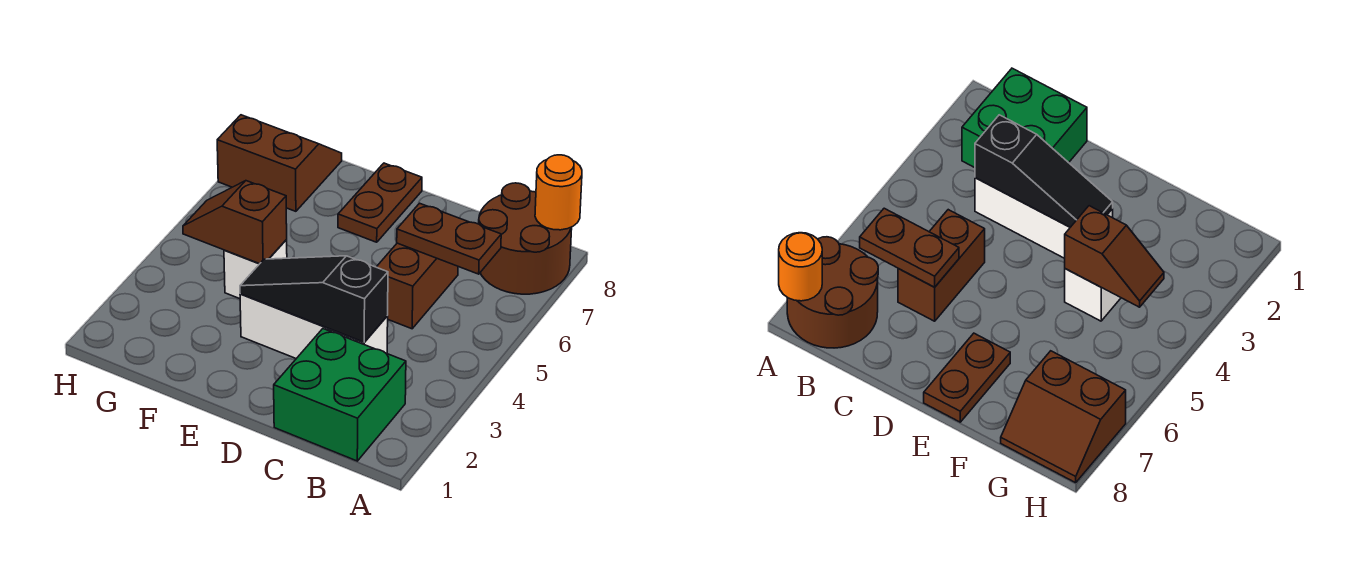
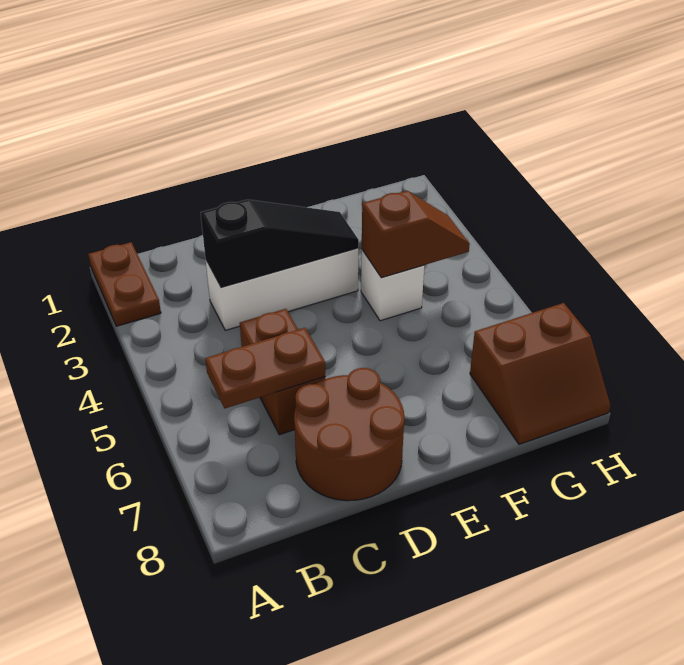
brown 2x2 round brick [479,183,572,294] -> brown 2x2 round brick moved to [294,368,404,501]
orange 1x1 round brick [535,155,582,230] -> none
green 2x2 brick [274,329,406,461] -> none
brown 1x2 plate [338,163,422,242] -> brown 1x2 plate moved to [88,242,161,326]

